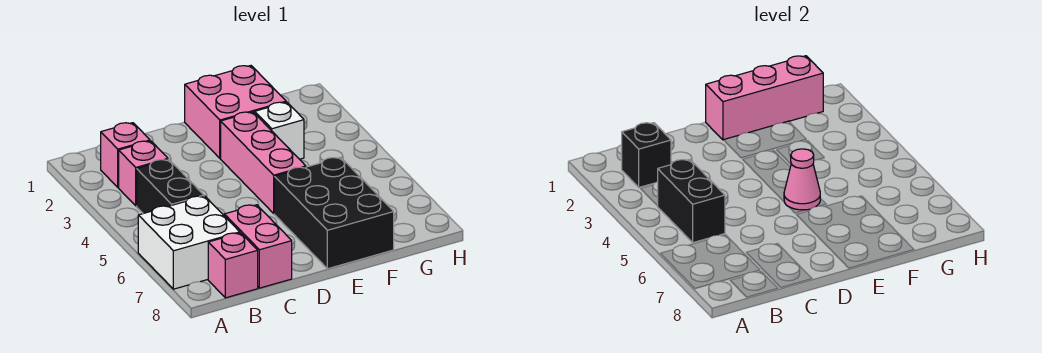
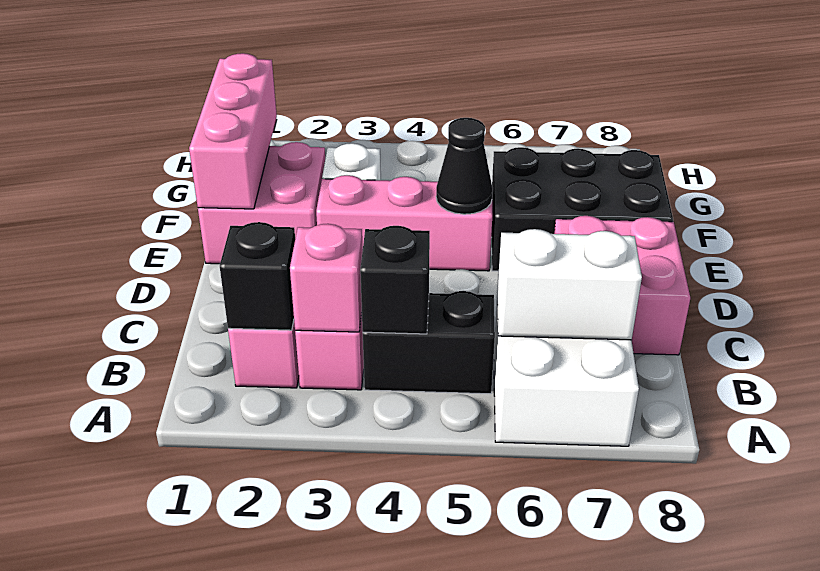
black 1x2 brick [658,159,725,243] -> black 1x1 brick [360,226,430,334]
none -> white 1x2 brick [497,229,642,340]
pink 1x1 brick [208,233,258,298] -> pink 1x1 brick moved to [290,224,363,332]
pink 1x2 brick [224,205,292,288] -> pink 2x2 brick [554,216,690,355]
pink 1x1 cone [784,149,820,210] -> black 1x1 cone [436,118,493,214]

